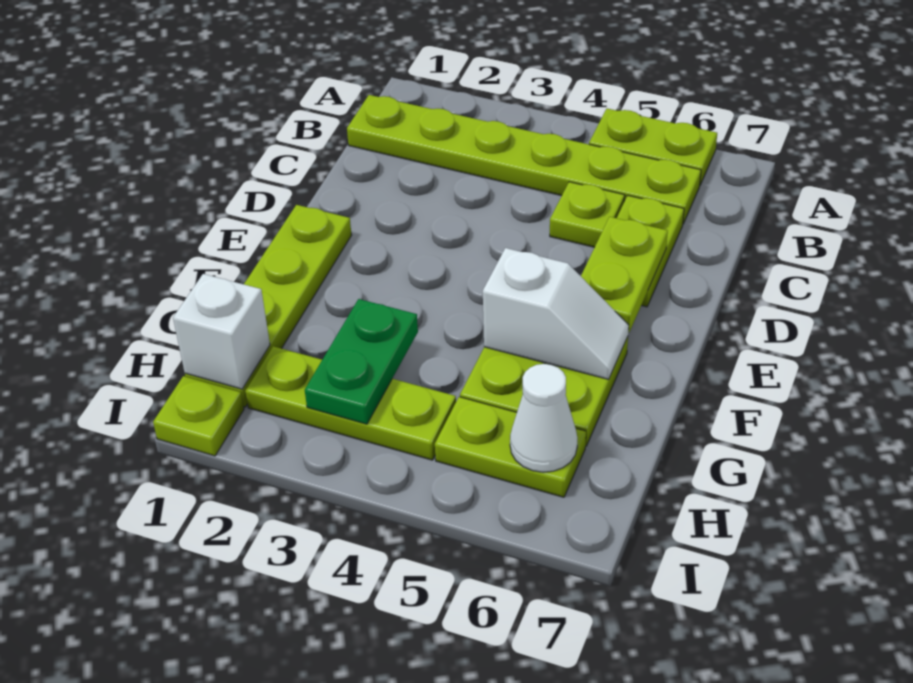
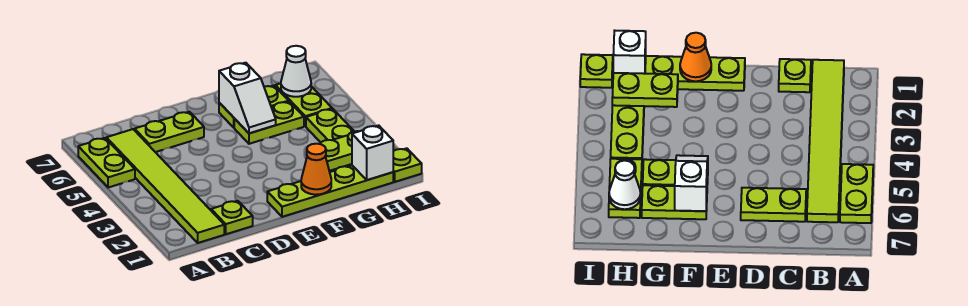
lime 1x6 plate [347,95,701,224] -> lime 1x6 tile [106,129,224,243]
lime 1x1 plate [550,182,625,247] -> lime 1x1 plate moved to [211,201,253,234]
lime 1x2 plate [581,217,668,333] -> lime 1x2 plate moved to [320,131,359,171]
none -> orange 1x1 cone [301,144,331,195]
white 1x2 slope [483,248,629,379] -> white 1x2 slope turned to [219,63,276,133]
green 1x2 plate [305,299,418,424] -> none

